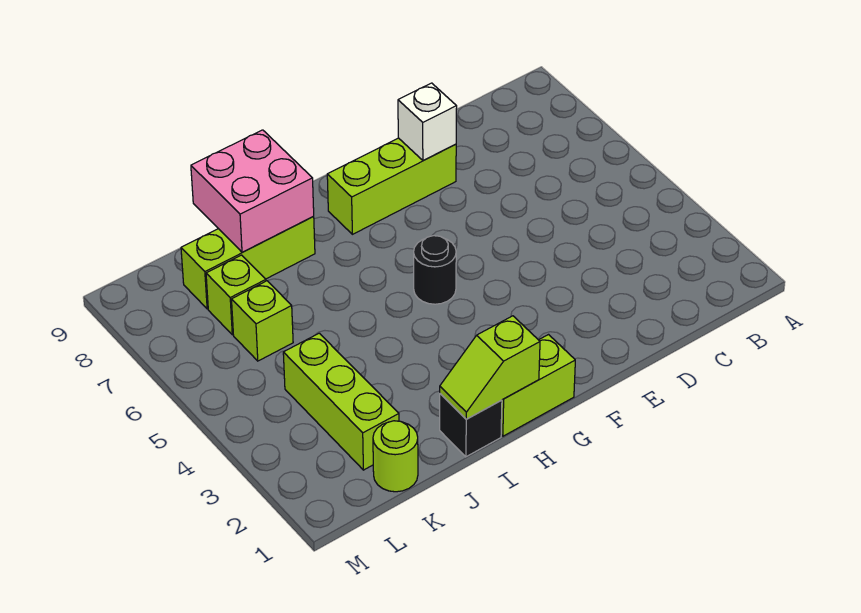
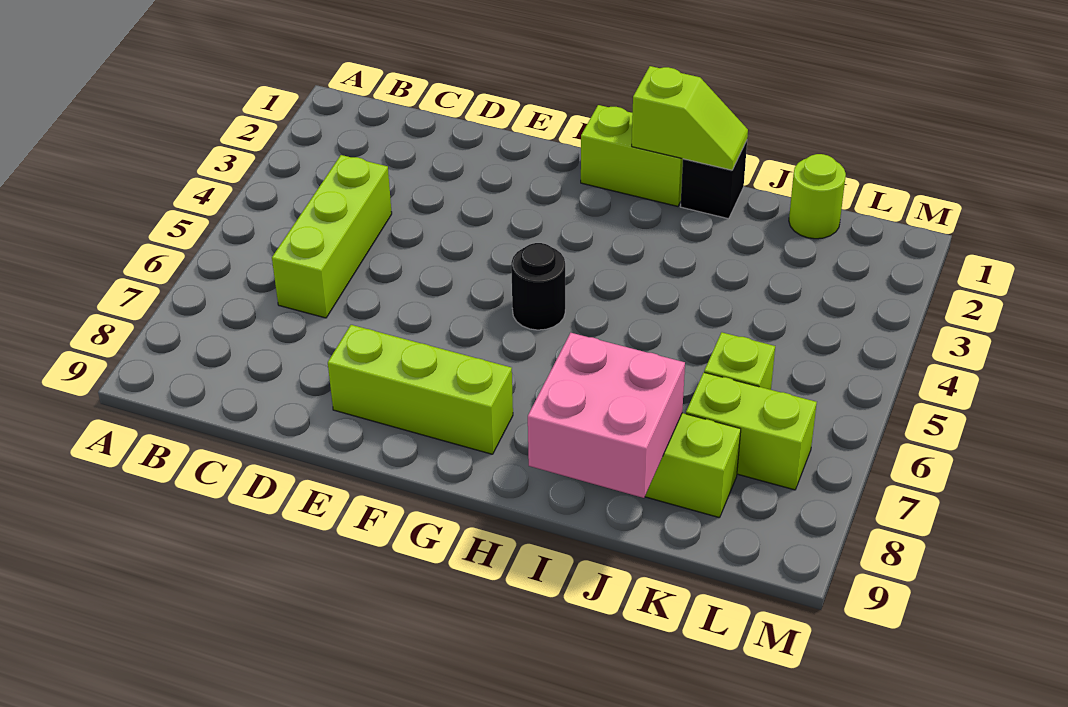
white 1x1 brick [398,83,457,161] -> none
lime 1x3 brick [283,333,399,470] -> lime 1x3 brick moved to [272,155,392,318]
lime 1x1 brick [206,255,266,335] -> lime 1x2 brick [686,372,817,490]

